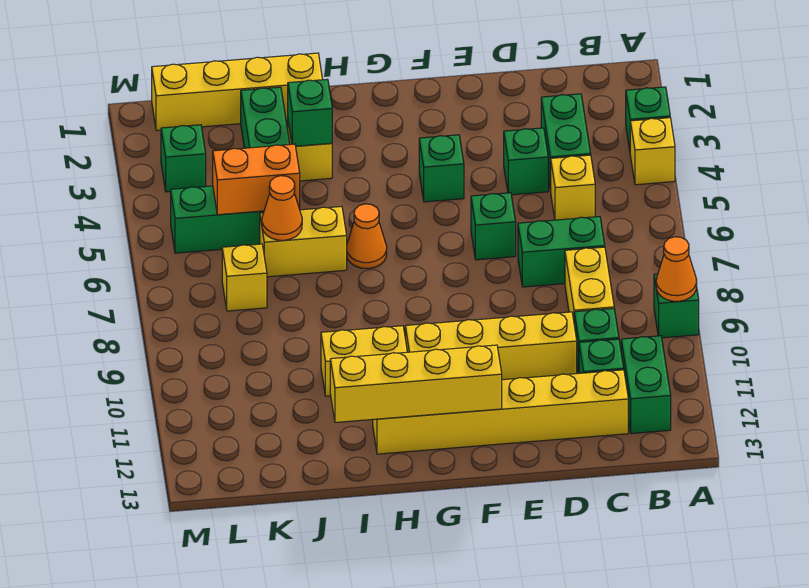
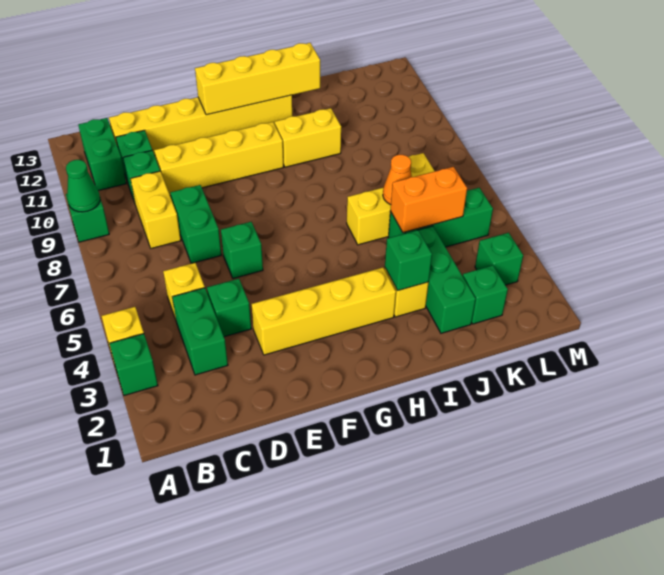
orange 1x1 cone [656,237,697,301] -> green 1x1 cone [66,160,100,212]
green 1x2 brick [518,217,605,287] -> green 1x2 brick turned to [171,185,221,263]
green 1x1 brick [419,135,464,202] -> green 1x1 brick moved to [463,265,508,324]
orange 1x1 cone [347,204,387,269] -> none
yellow 1x4 brick [152,53,323,131] -> yellow 1x4 brick moved to [252,268,396,355]

